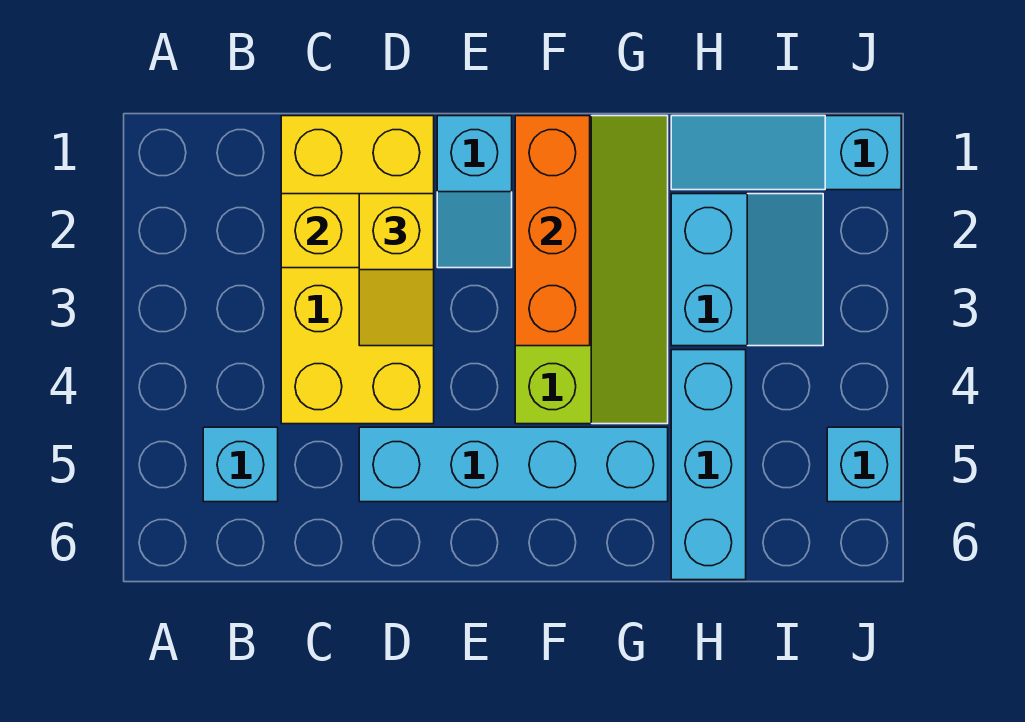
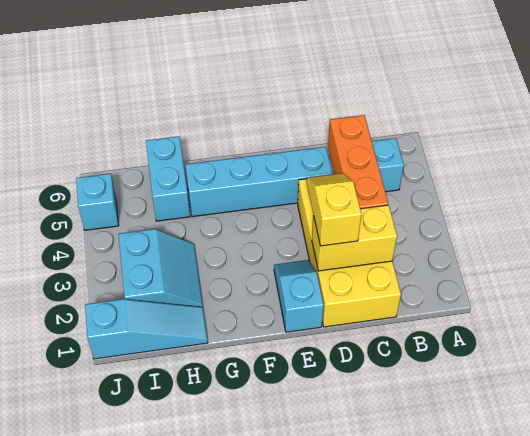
lime 2x4 slope [515,116,668,424] -> none
orange 1x3 brick [515,116,590,346] -> orange 1x3 brick moved to [328,115,388,209]
cyan 2x2 slope [671,194,823,346] -> cyan 2x2 slope turned to [119,229,203,307]
cyan 1x3 brick [671,350,746,580] -> cyan 1x2 brick [146,136,190,221]

